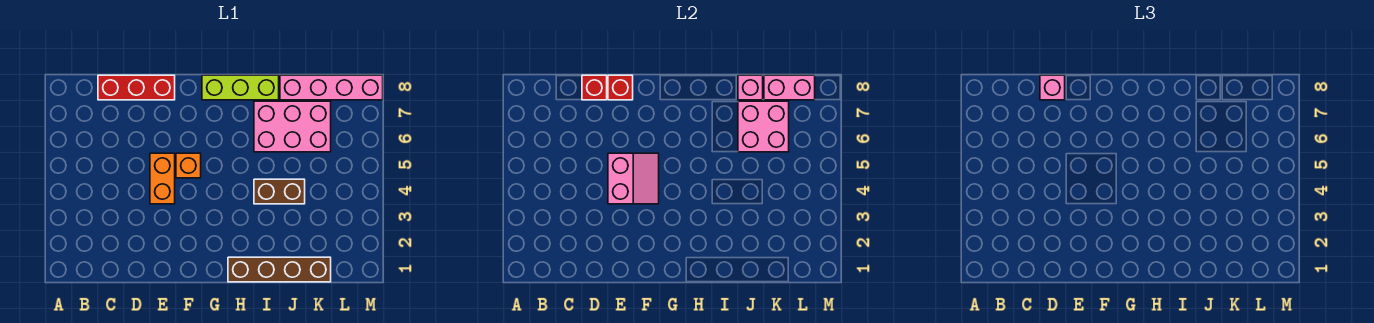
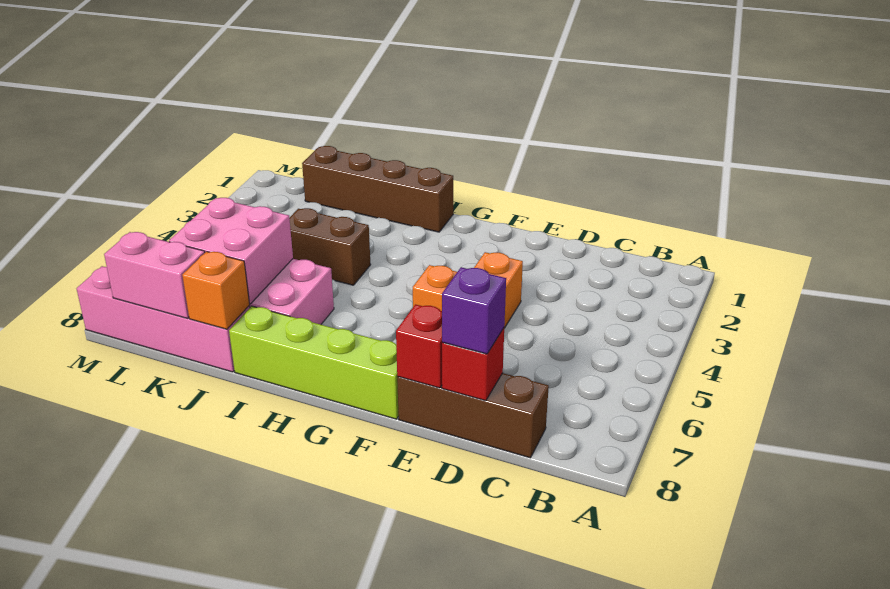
red 1x3 brick [98,75,175,100] -> brown 1x3 brick [397,373,549,458]
pink 1x1 brick [1040,75,1065,100] -> purple 1x1 brick [442,267,506,354]
pink 2x2 slope [608,153,659,204] -> none
lime 1x3 brick [202,75,279,100] -> lime 1x4 brick [229,306,399,419]
pink 1x1 brick [738,75,763,100] -> orange 1x1 brick [182,252,249,329]

